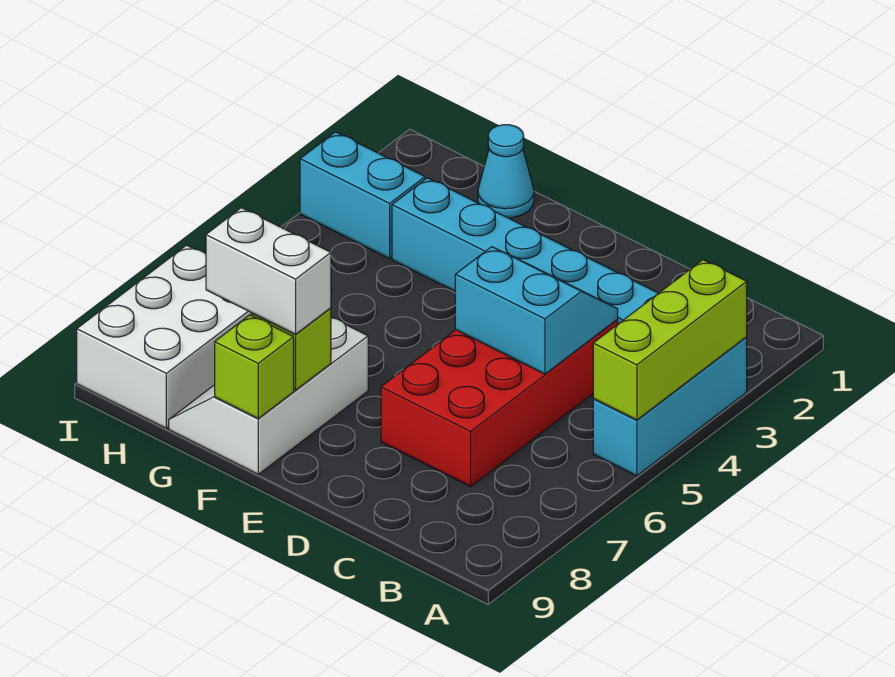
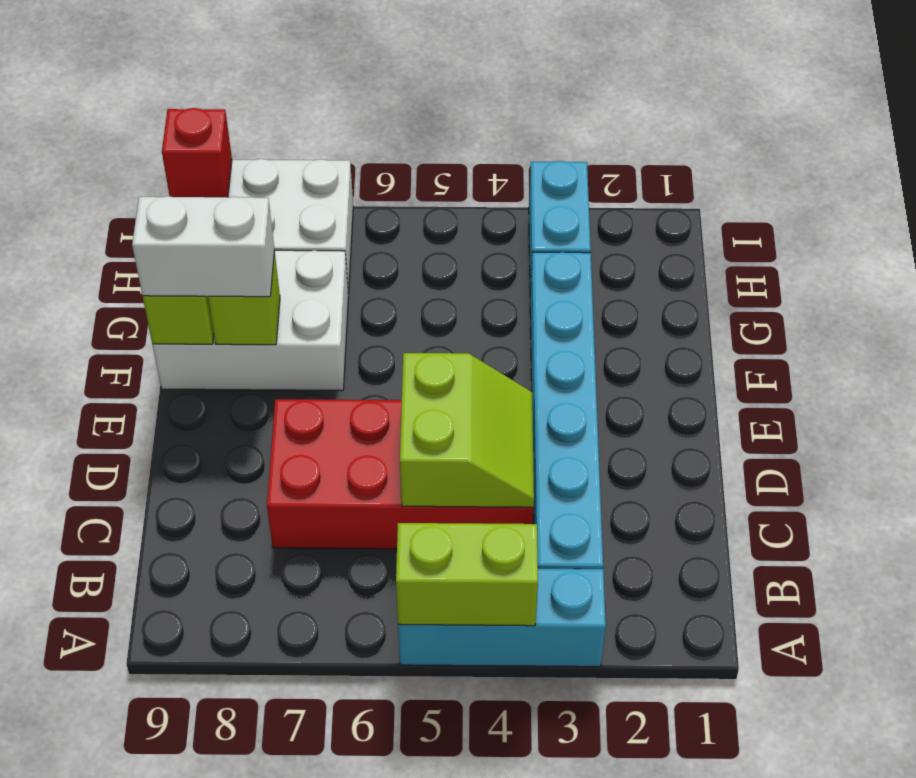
lime 1x3 brick [593,260,747,420] -> lime 1x2 brick [396,523,538,626]
cyan 2x2 slope [455,247,618,374] -> lime 2x2 slope [400,353,534,507]
white 2x3 slope [169,318,368,474] -> white 2x3 brick [152,250,348,391]
white 1x2 brick [206,208,331,334] -> white 1x2 brick turned to [132,196,274,297]
cyan 1x1 cone [478,125,534,218] -> none
none -> red 1x1 brick [162,108,232,197]

